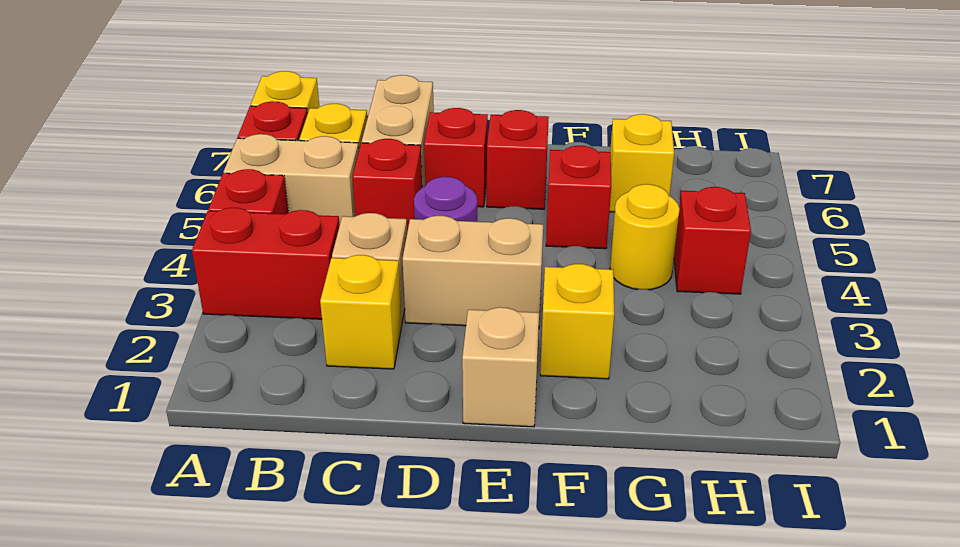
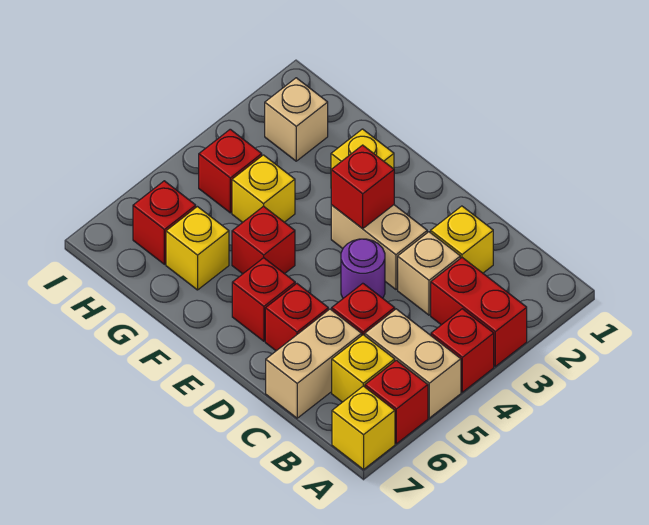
tan 1x1 brick [462,307,539,427] -> tan 1x1 brick moved to [265,78,328,161]
none -> red 1x1 brick [331,145,394,229]
yellow 1x1 round brick [610,184,680,290] -> yellow 1x1 brick [232,155,295,222]
none -> red 1x1 brick [133,181,196,264]

